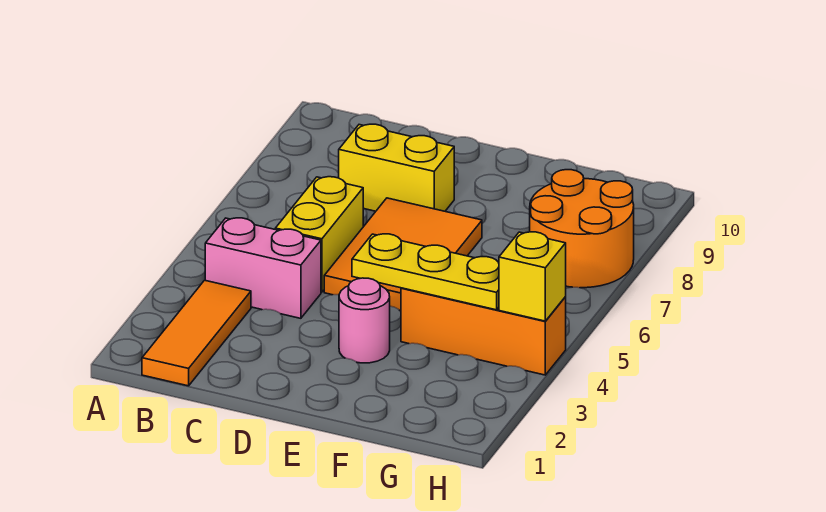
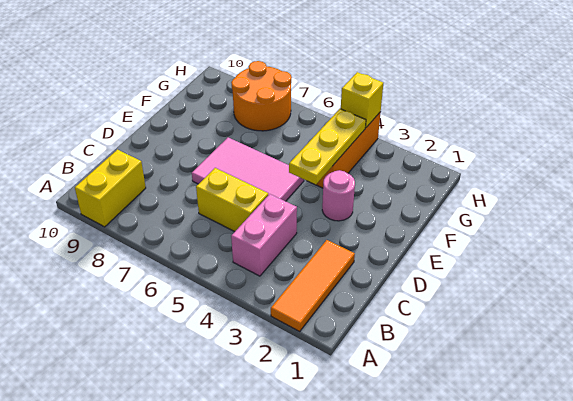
orange 1x3 tile [142,280,251,386] -> orange 1x3 tile turned to [271,240,355,331]
yellow 1x2 brick [339,124,454,211] -> yellow 1x2 brick moved to [75,150,146,227]
orange 2x3 tile [324,198,482,311] -> pink 2x3 tile [192,138,304,201]

